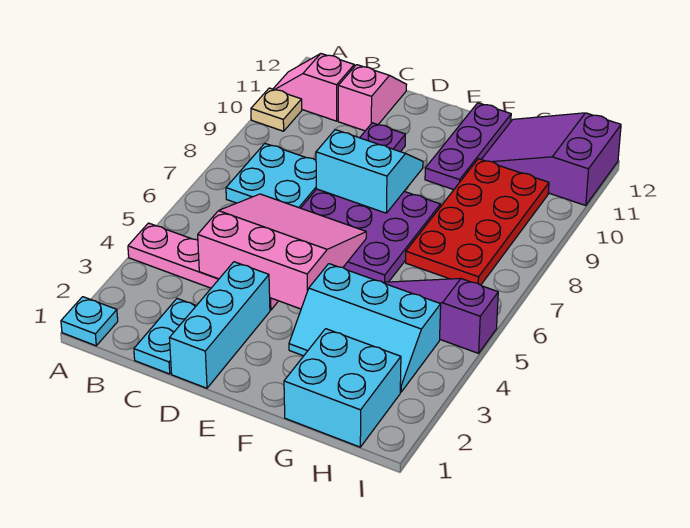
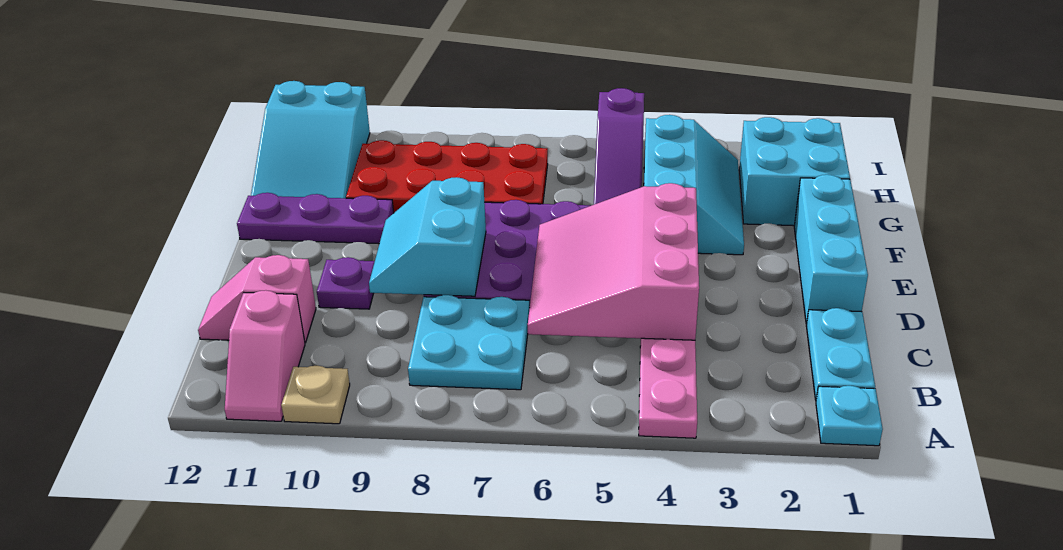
cyan 1x2 plate [134,299,196,374] -> cyan 1x2 plate turned to [806,308,875,400]
cyan 1x3 brick [169,262,270,388] -> cyan 1x3 brick turned to [794,175,868,324]
purple 2x3 slope [481,113,621,205] -> cyan 2x3 slope [251,81,370,198]

